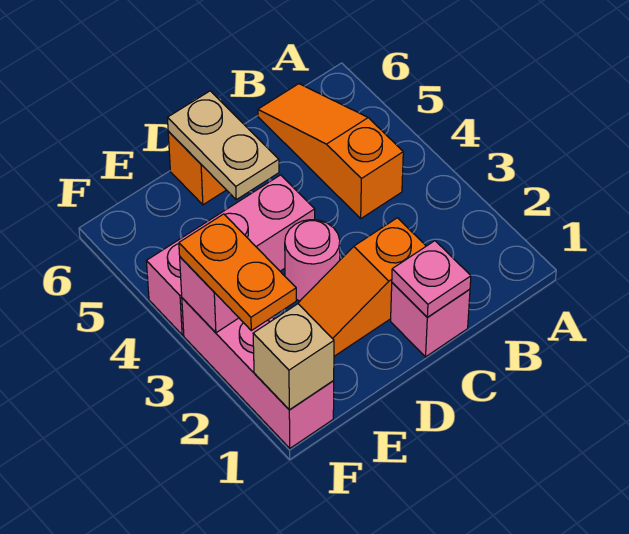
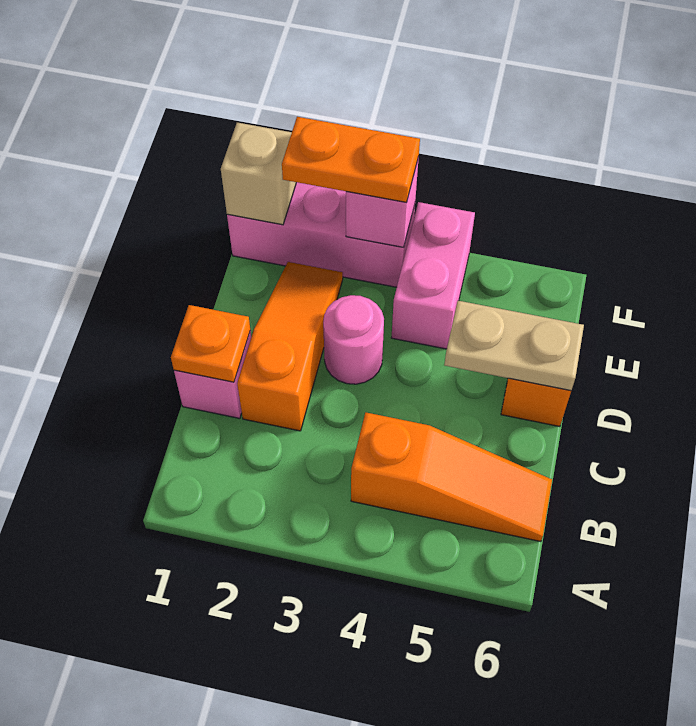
pink 1x1 plate [392,241,471,317] -> orange 1x1 plate [171,305,250,382]
pink 1x3 brick [146,175,315,335] -> pink 1x2 brick [391,202,475,349]

